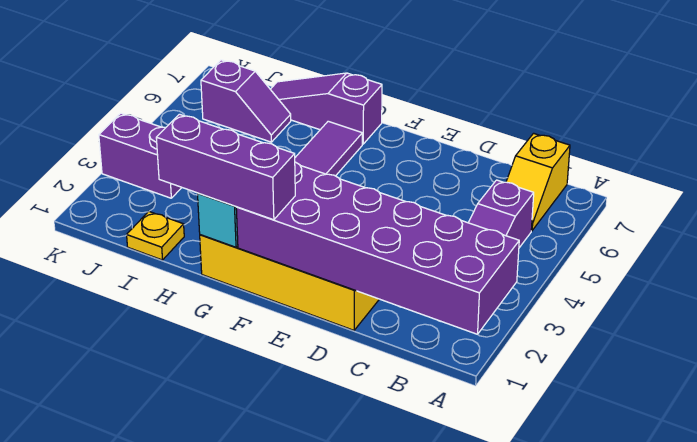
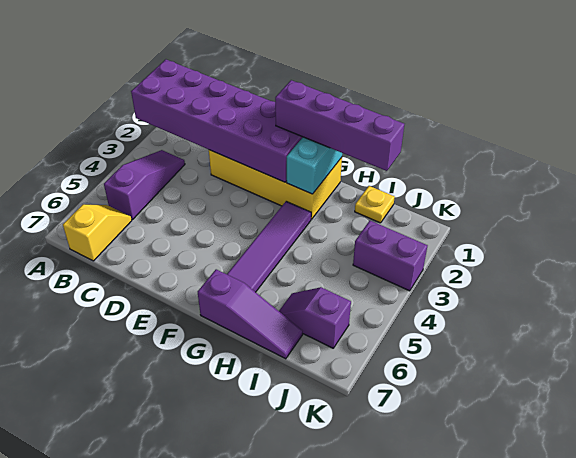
purple 1x3 brick [156,114,295,220] -> purple 1x4 brick [275,80,404,171]

